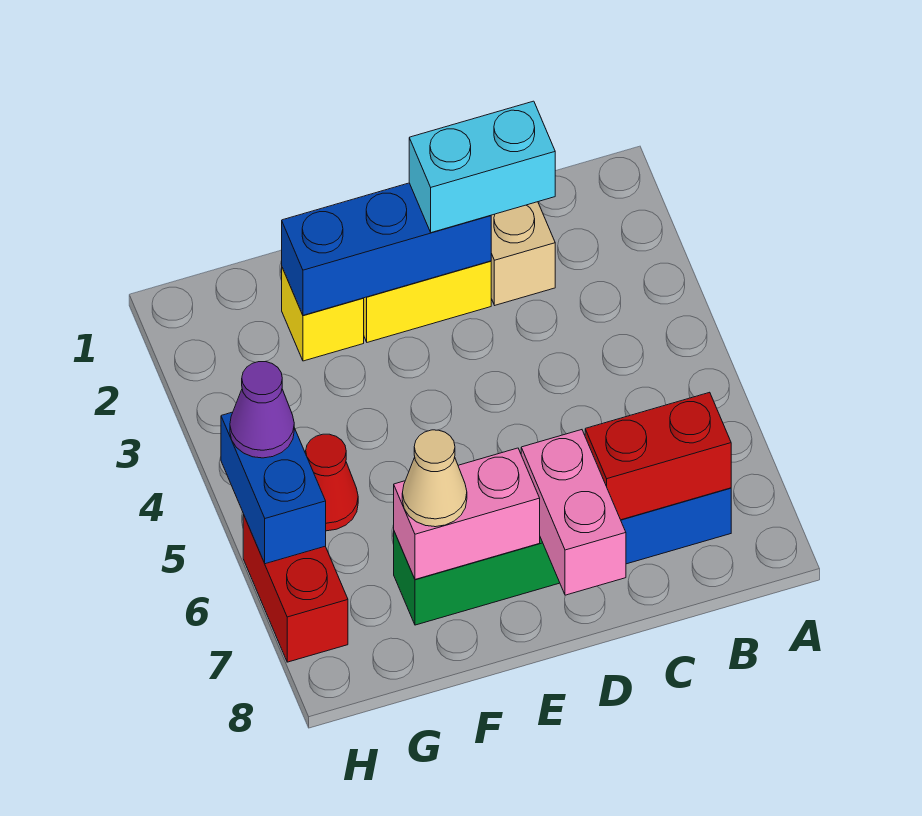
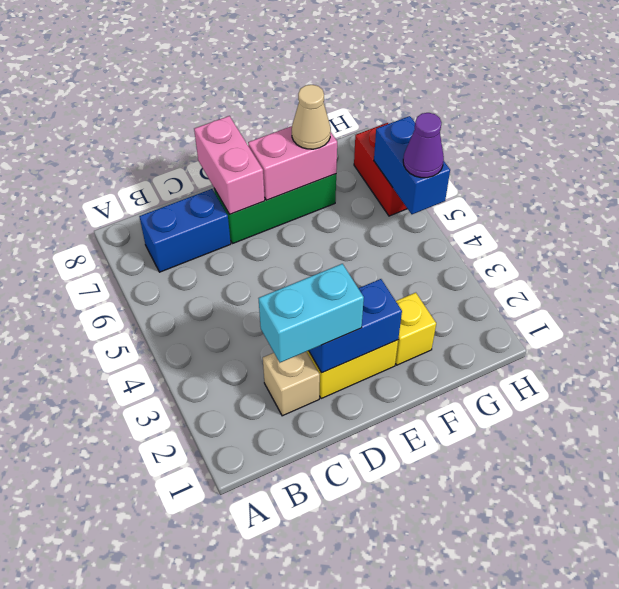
red 1x2 brick [585,392,731,520] -> none
blue 1x3 brick [282,183,491,315] -> blue 1x2 brick [309,279,402,373]
red 1x1 cone [306,434,358,531] -> none

